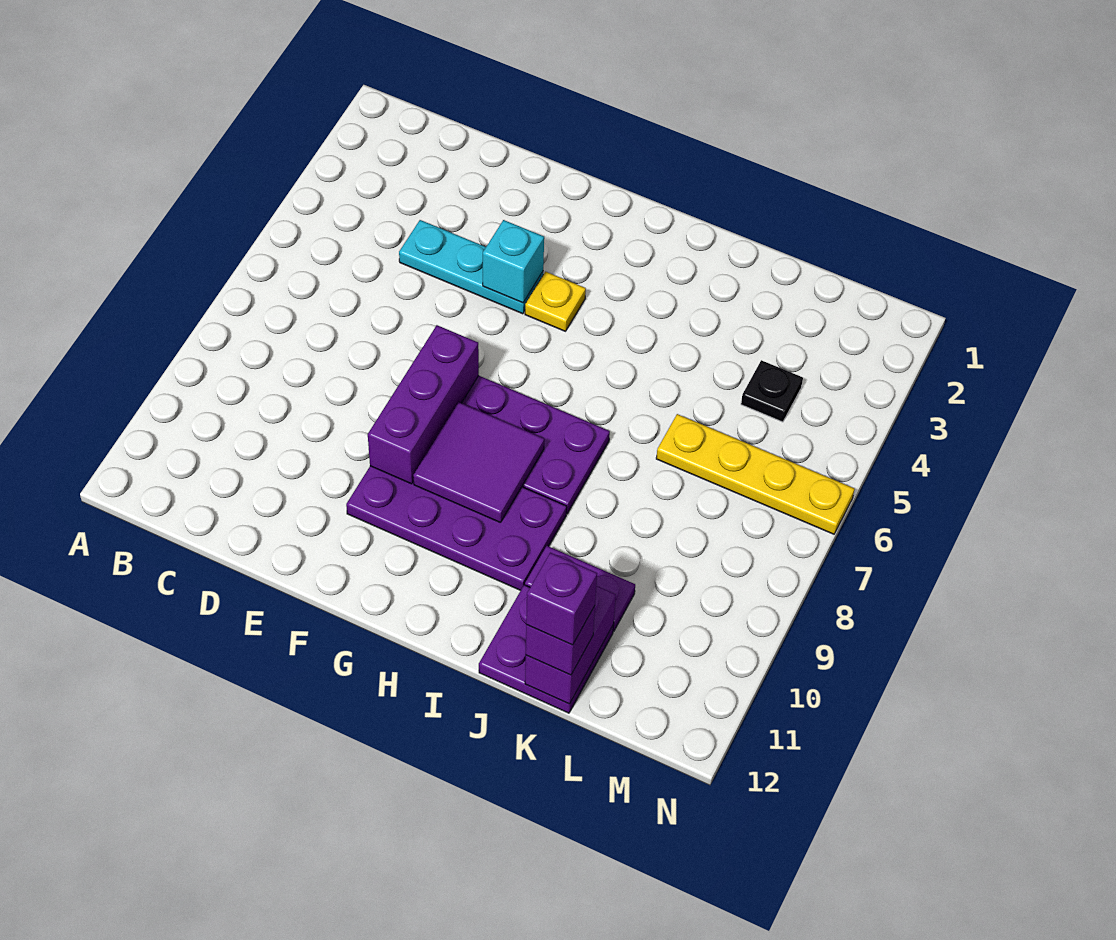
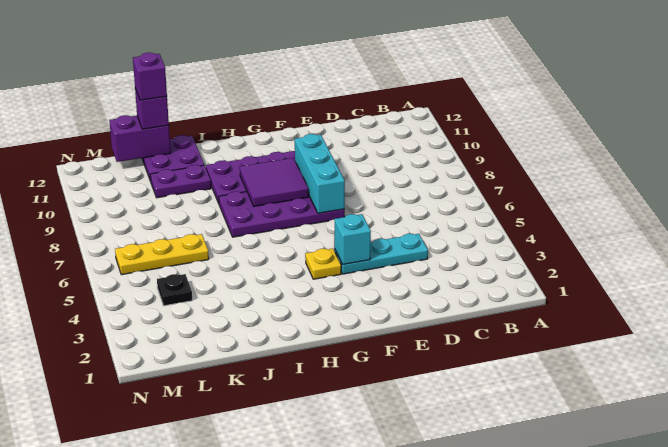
purple 1x3 brick [368,325,479,484] -> cyan 1x3 brick [295,134,345,213]
yellow 1x4 plate [656,414,854,534] -> yellow 1x3 plate [115,234,209,275]
purple 1x2 brick [525,586,616,704] -> purple 1x2 brick turned to [109,115,171,162]

